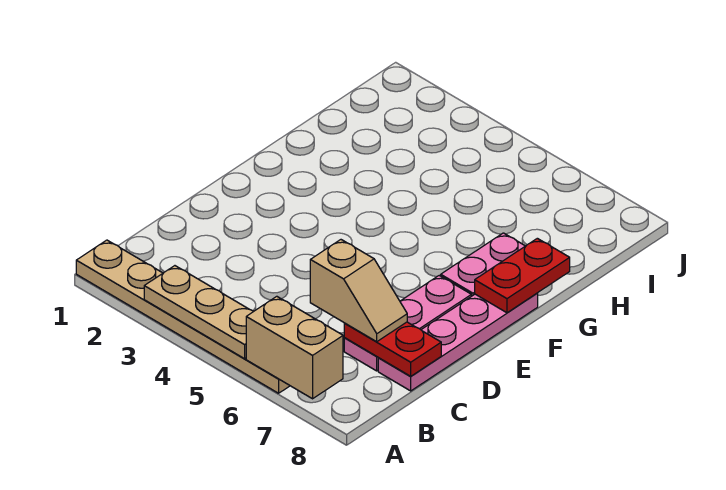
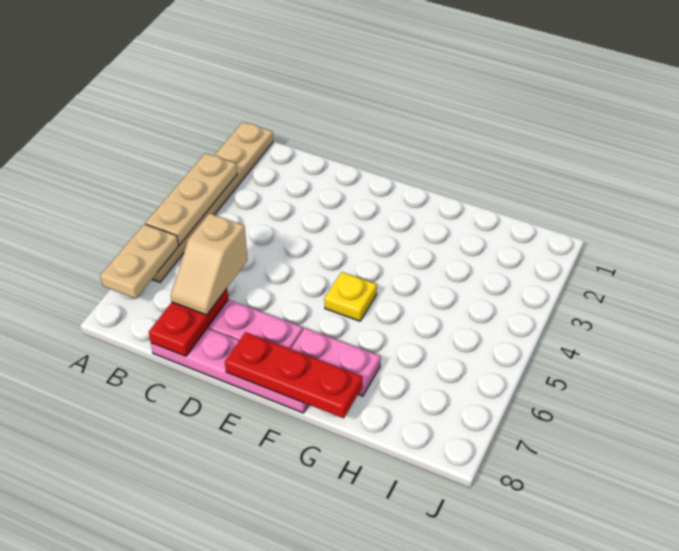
tan 1x2 brick [246,296,343,399] -> tan 1x2 plate [100,224,179,299]
none -> yellow 1x1 plate [324,272,377,321]
red 1x2 plate [475,238,570,313] -> red 1x3 plate [225,332,363,418]

